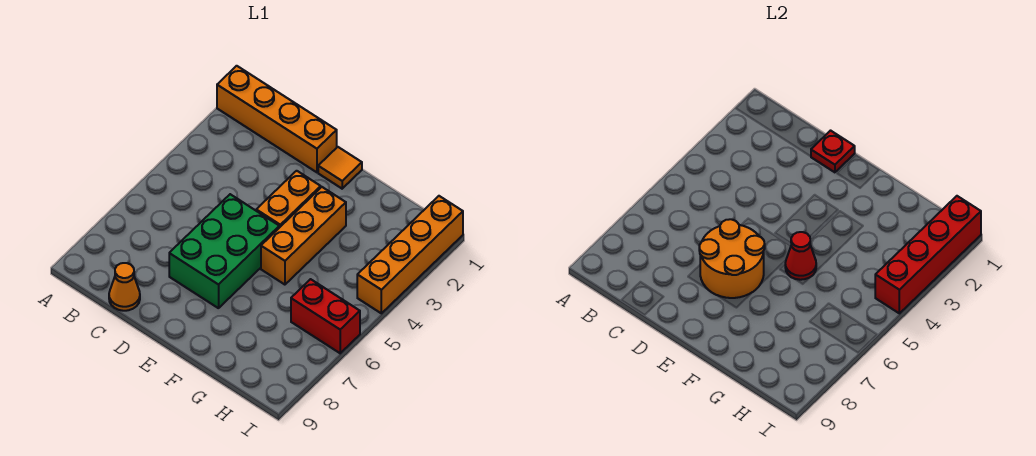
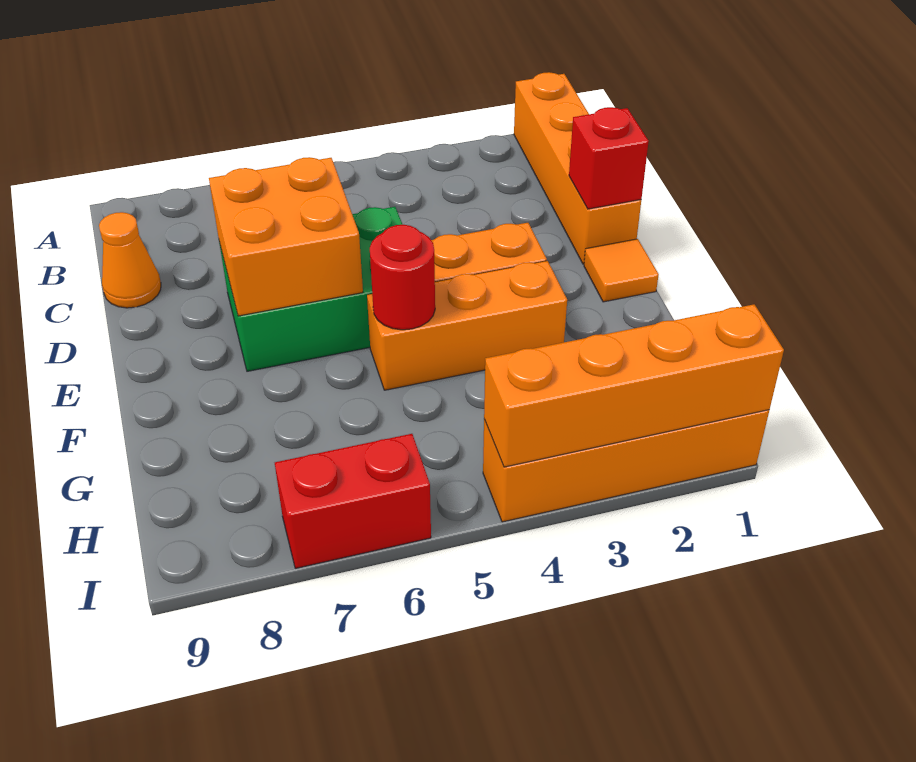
red 1x1 plate [811,131,855,172] -> red 1x1 brick [569,107,649,209]
orange 2x2 round brick [699,219,765,298] -> orange 2x2 brick [209,157,363,316]
red 1x1 cone [785,232,816,280] -> red 1x1 round brick [370,225,435,330]
red 1x2 brick [291,279,360,353] -> red 1x2 brick turned to [275,434,431,568]
red 1x4 brick [875,196,981,313] -> orange 1x4 brick [484,304,784,467]

